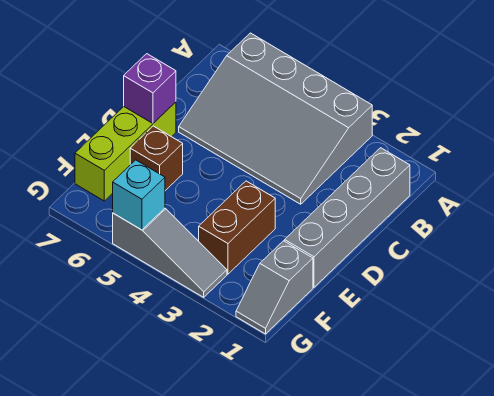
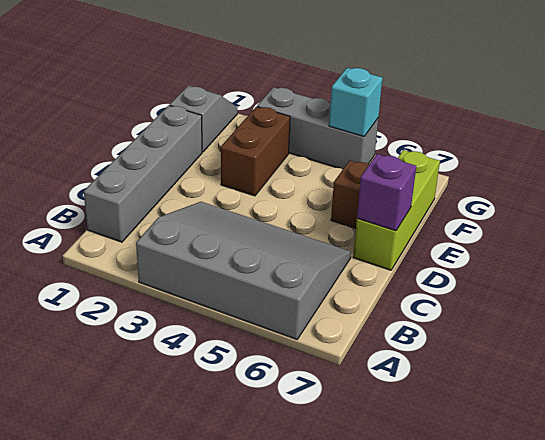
grey 1x3 slope [113,208,227,297] -> grey 1x3 brick [257,87,378,169]

